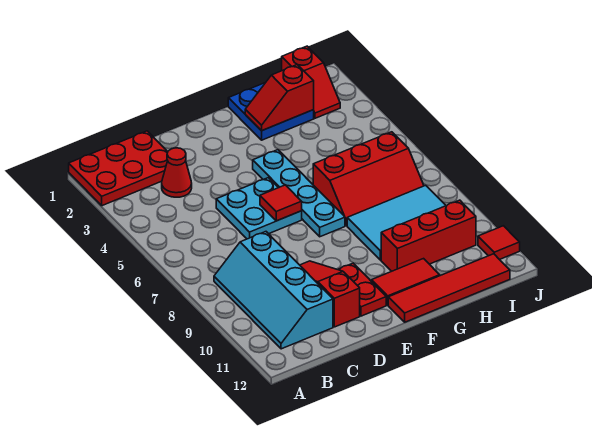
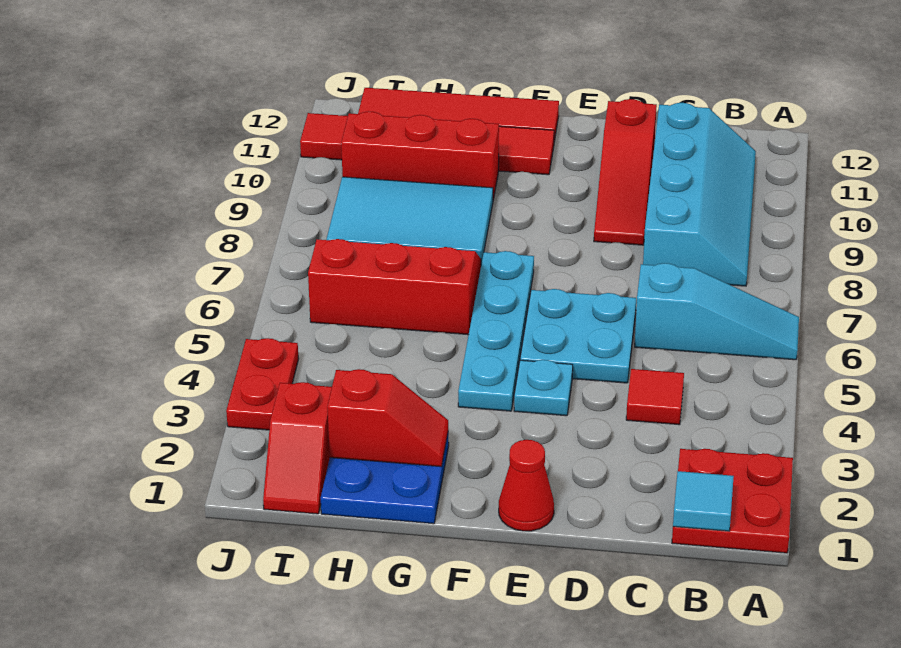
red 2x3 plate [69,131,168,206] -> red 2x2 plate [672,449,793,553]
none -> cyan 1x3 slope [635,263,799,360]
none -> cyan 1x1 tile [673,471,734,531]
red 1x1 cone [162,148,192,197] -> red 1x1 cone moved to [499,440,554,531]
none -> cyan 1x1 plate [514,360,573,416]
red 1x1 tile [260,185,302,221] -> red 1x1 tile moved to [626,369,684,425]
red 1x2 plate [338,263,386,316] -> red 1x2 plate moved to [226,338,299,430]
red 1x2 slope [282,46,340,118] -> red 1x2 slope turned to [263,382,332,514]

